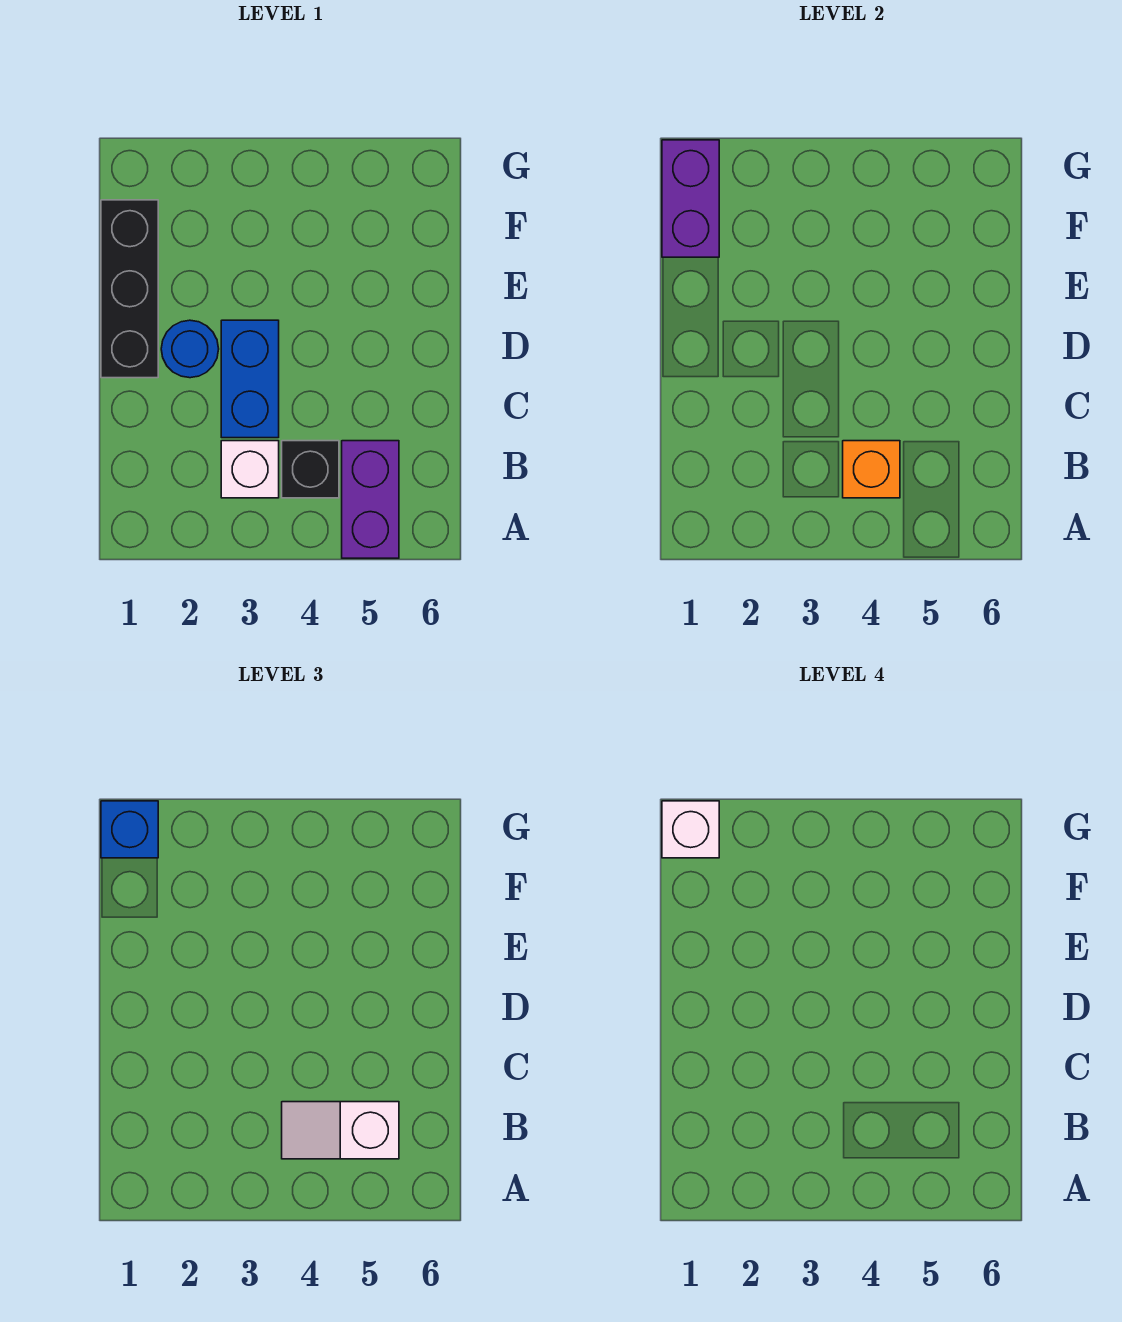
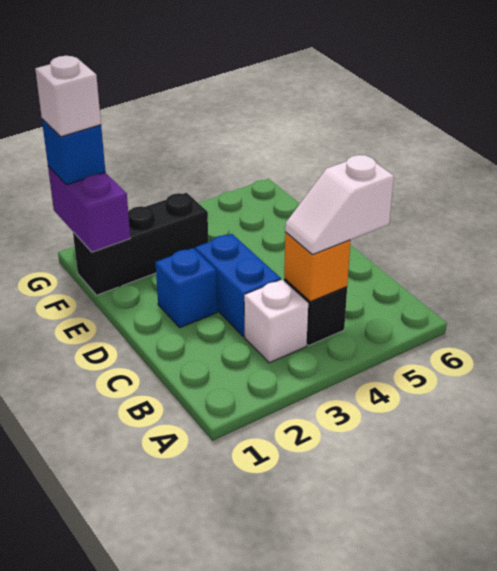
purple 1x2 brick [342,441,399,558] -> none
black 1x3 brick [101,200,158,378] -> black 1x3 brick turned to [73,193,208,295]
blue 1x1 round brick [161,320,219,378] -> blue 1x1 brick [155,248,217,328]

